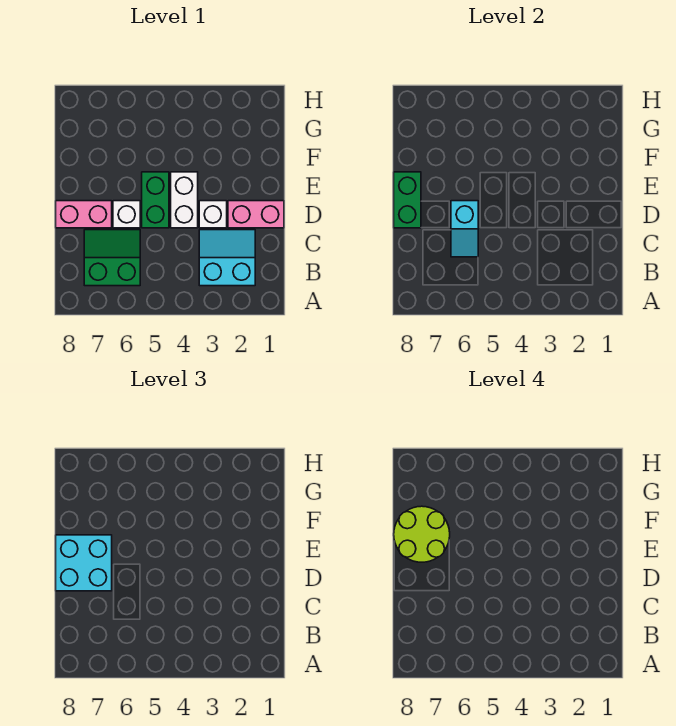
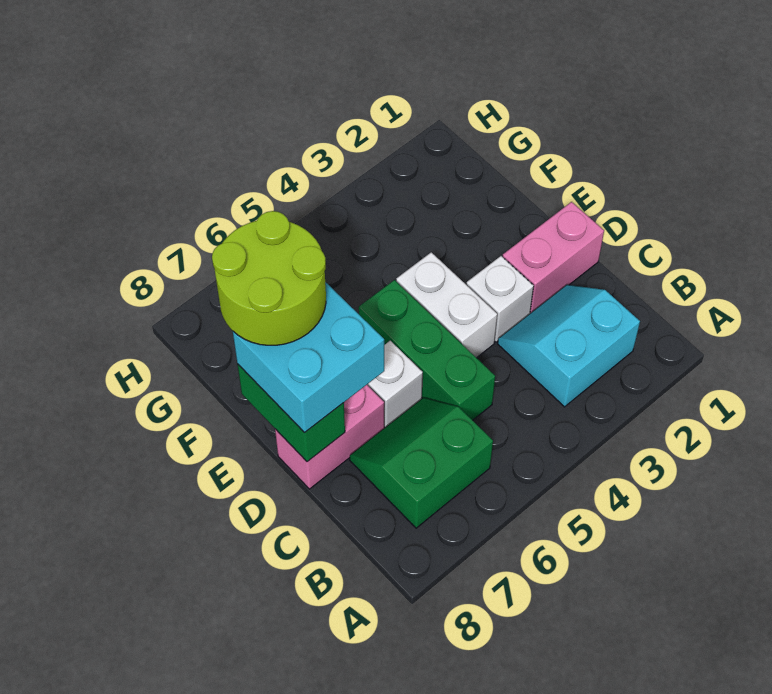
cyan 1x2 slope [451,201,478,257] -> none
green 1x2 brick [142,172,169,228] -> green 1x3 brick [359,280,495,420]

